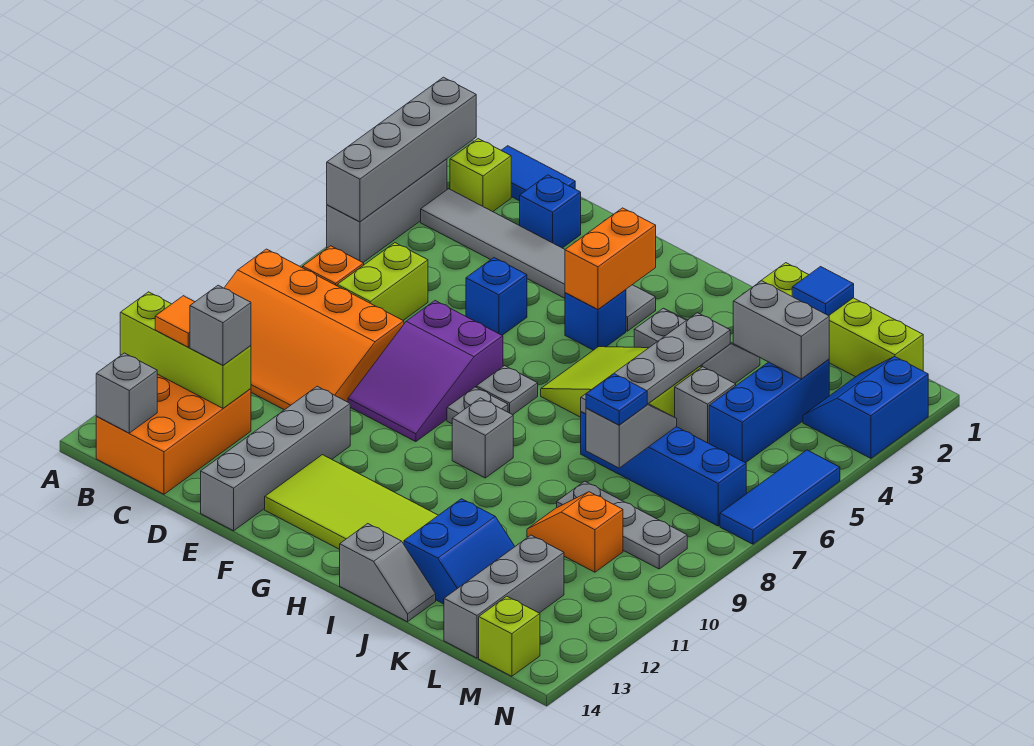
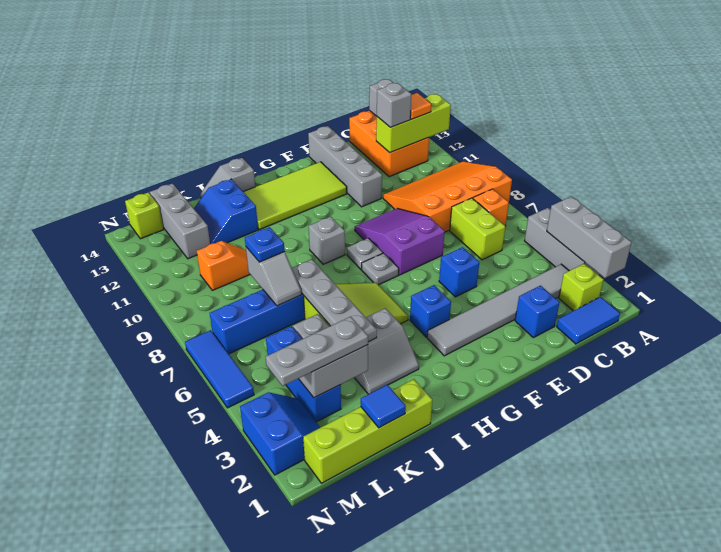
grey 1x4 brick [327,77,476,222] -> grey 1x3 brick [547,196,632,278]
orange 1x2 brick [565,208,656,310] -> none
grey 1x3 plate [557,481,687,569] -> grey 1x3 plate moved to [266,317,368,386]

